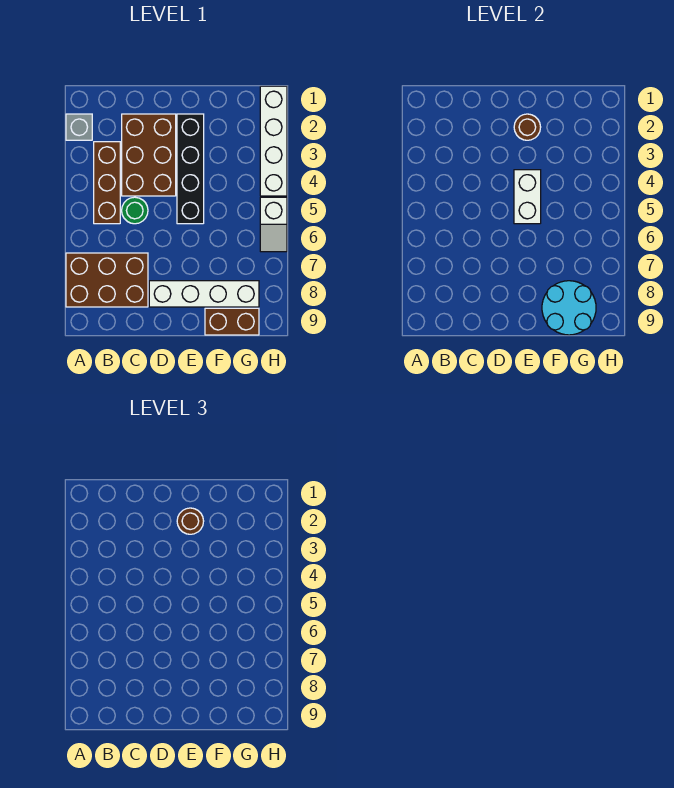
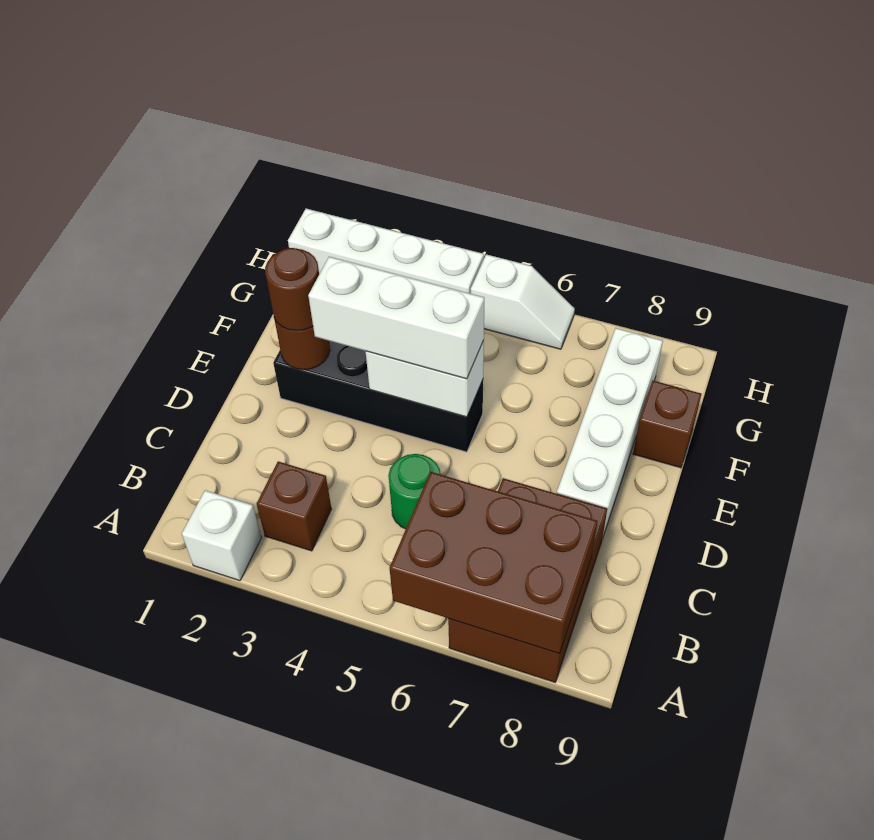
grey 1x1 brick [66,114,92,140] -> white 1x1 brick [182,490,262,581]
brown 1x3 brick [94,142,120,224] -> brown 1x1 brick [257,461,331,551]
brown 2x3 brick [122,114,176,196] -> brown 2x3 brick moved to [390,472,597,654]
none -> white 1x3 brick [308,257,484,379]
cyan 2x2 round brick [542,281,596,335] -> none
brown 1x2 brick [205,308,259,335] -> brown 1x1 brick [633,381,702,468]

